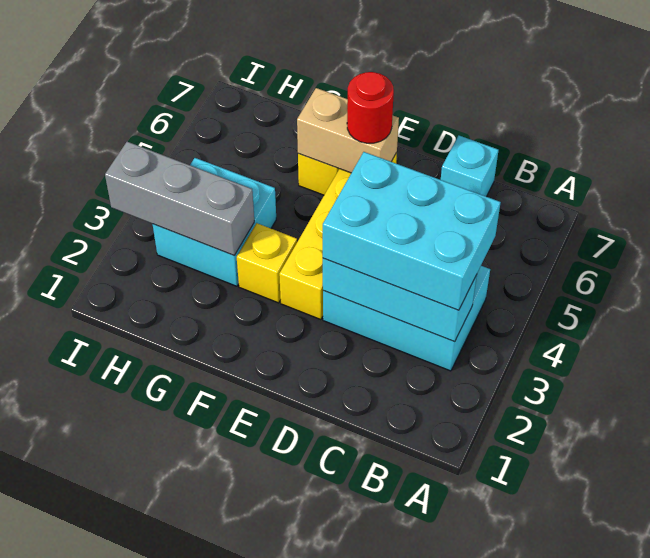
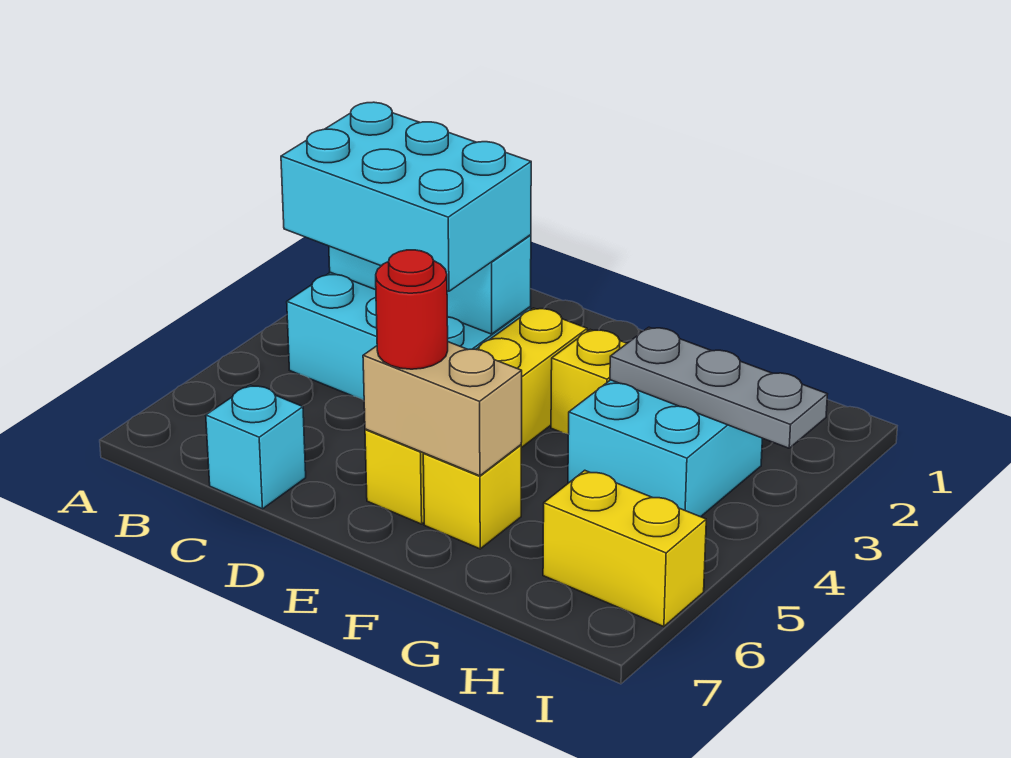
grey 1x3 brick [105,142,254,256] -> grey 1x3 plate [610,327,827,448]
none -> yellow 1x2 brick [543,470,706,627]

